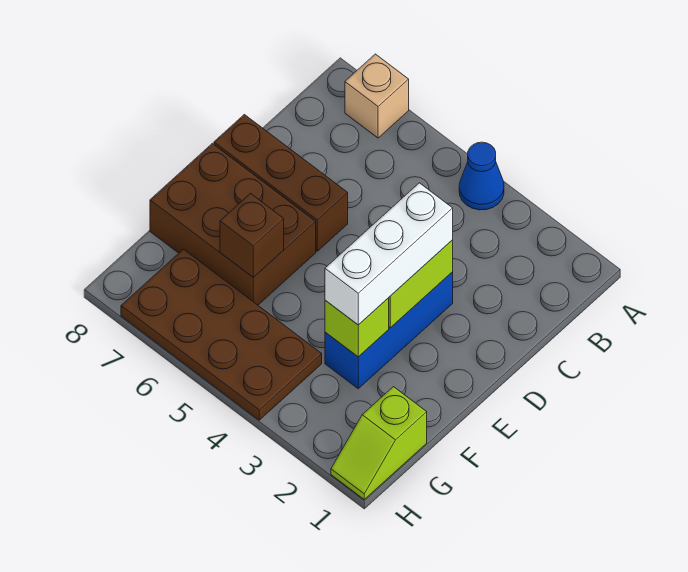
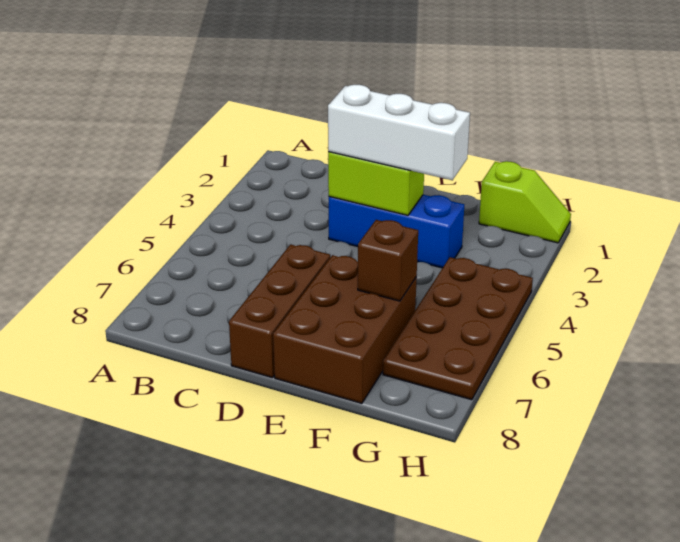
blue 1x1 cone [459,142,504,210] -> none
tan 1x1 brick [345,54,409,138] -> none
lime 1x1 brick [325,298,389,357] -> none

